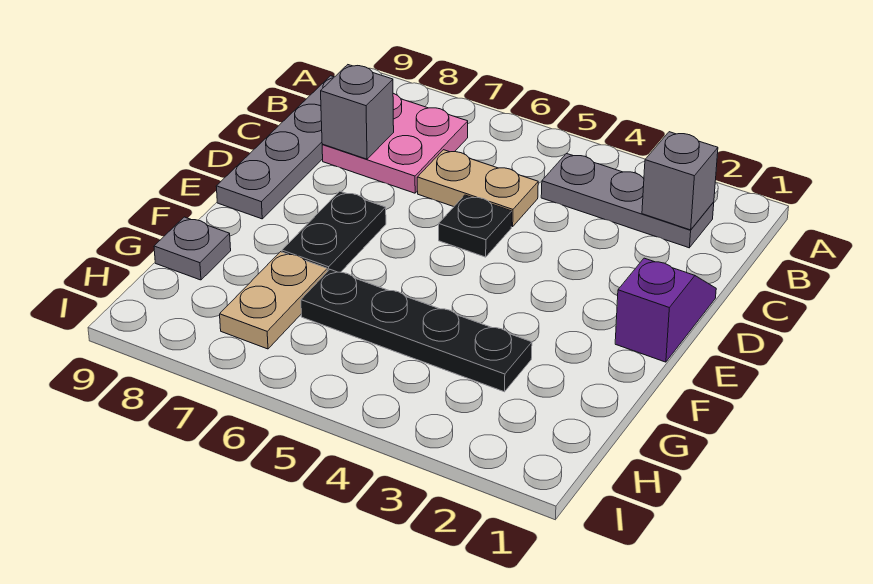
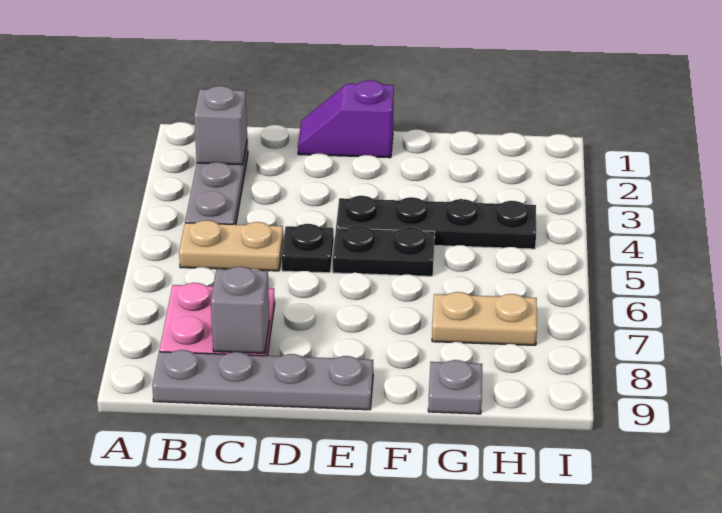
tan 1x2 plate [417,150,538,227] -> tan 1x2 plate turned to [179,220,283,271]
black 1x2 plate [282,191,386,272] -> black 1x2 plate moved to [333,226,435,276]
black 1x4 plate [301,270,532,392] -> black 1x4 plate turned to [336,196,536,249]

